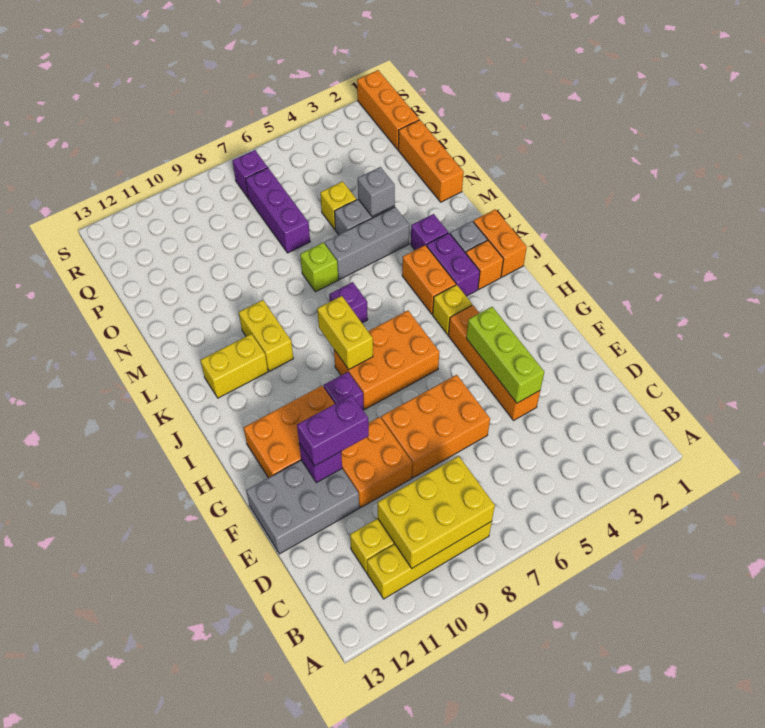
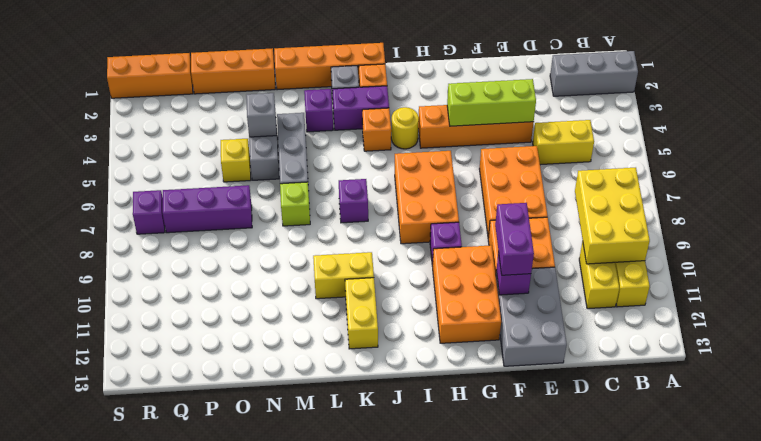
none -> grey 1x3 brick [550,51,638,96]
yellow 1x1 brick [433,285,472,335] -> yellow 1x1 round brick [391,107,419,149]
yellow 1x2 brick [317,296,373,369] -> yellow 1x2 brick moved to [533,120,594,165]
orange 1x2 brick [473,209,527,277] -> orange 1x4 brick [274,43,385,90]
orange 1x2 brick [402,245,456,314] -> orange 1x1 brick [362,108,391,151]

